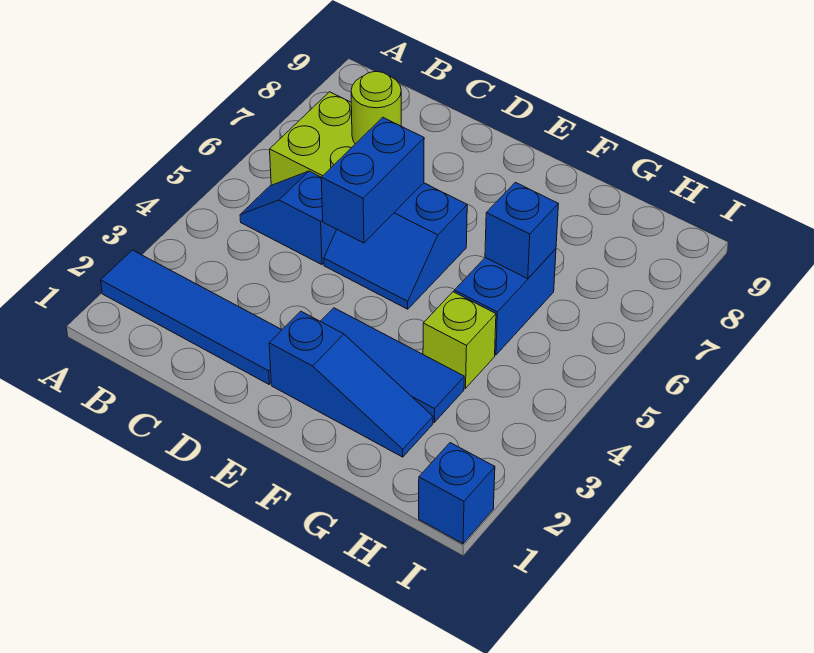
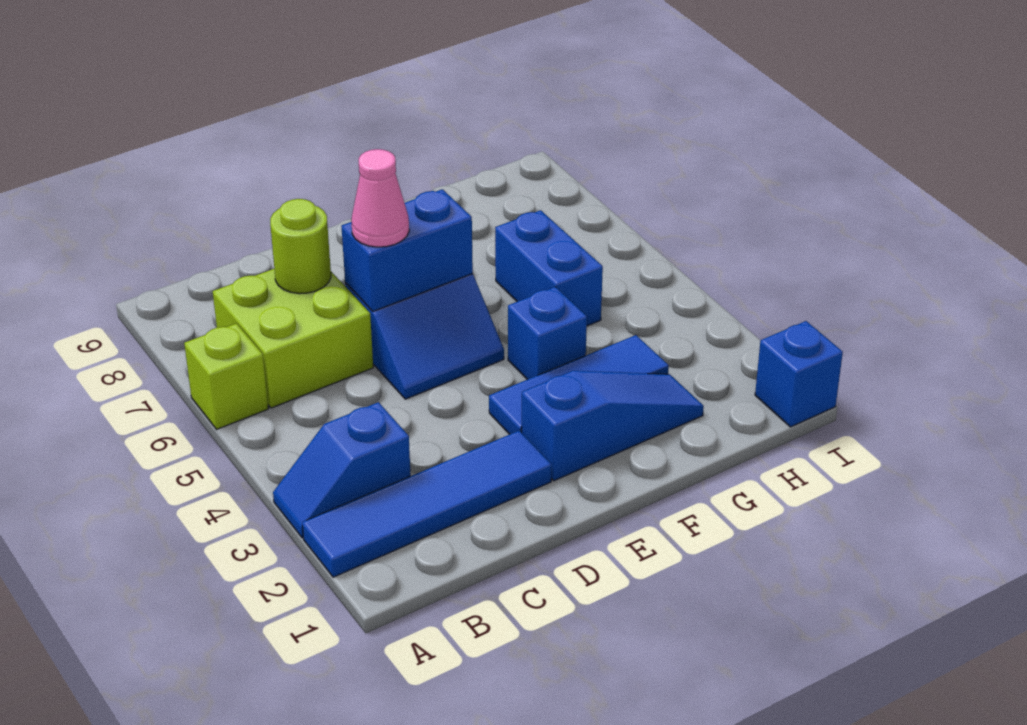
blue 1x2 slope [240,171,337,265] -> blue 1x2 slope moved to [273,402,411,538]
blue 1x2 brick [321,117,424,243] -> blue 1x2 brick turned to [342,189,473,311]
none -> pink 1x1 cone [351,149,409,247]
lime 1x1 brick [423,292,496,388] -> lime 1x1 brick moved to [184,323,268,429]
blue 1x1 brick [485,182,558,279] -> blue 1x1 brick moved to [508,287,587,380]

